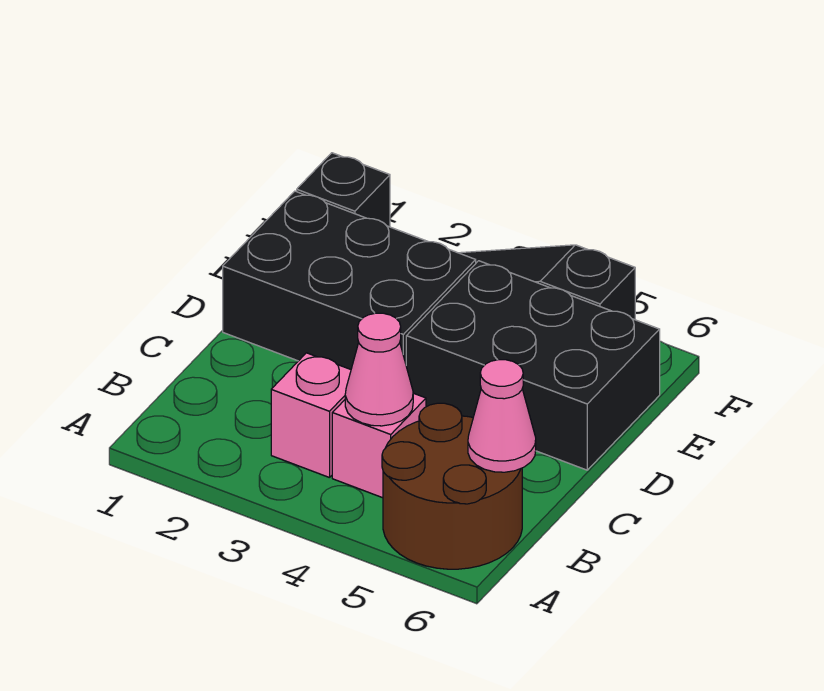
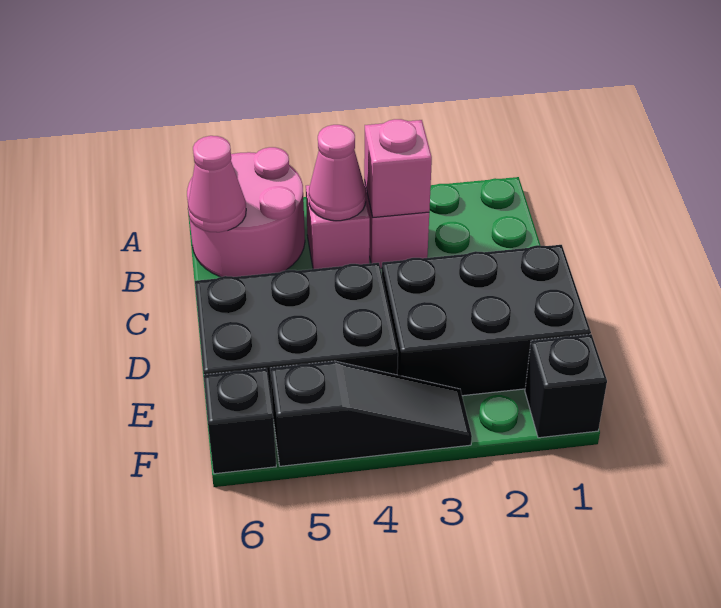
brown 2x2 round brick [382,403,522,569] -> pink 2x2 round brick [187,147,305,277]
none -> pink 1x1 brick [364,119,432,217]
none -> black 1x1 brick [204,368,276,474]

